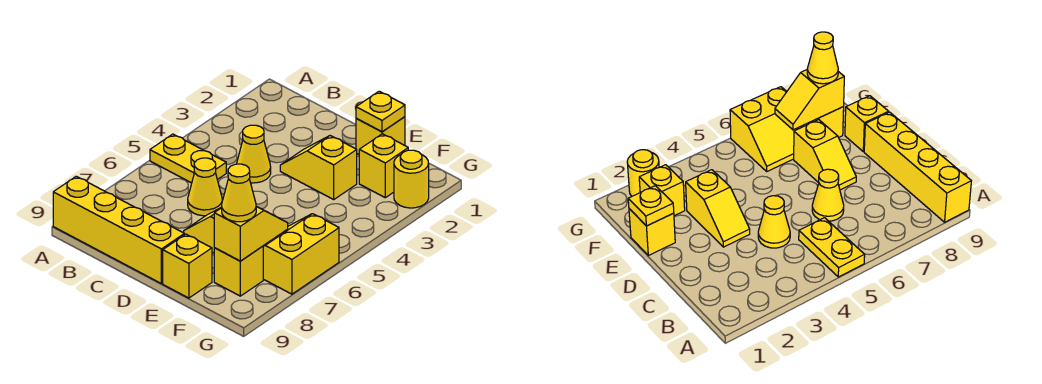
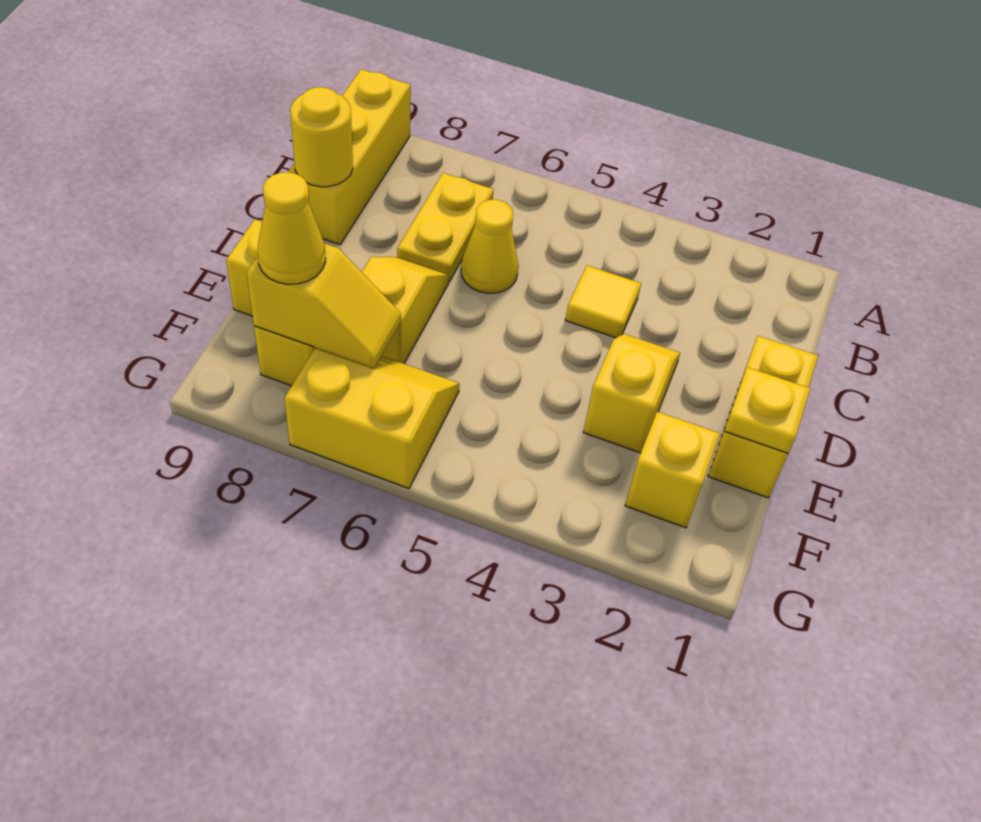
yellow 1x2 plate [150,134,226,183] -> yellow 1x2 plate moved to [397,173,494,282]
yellow 1x4 brick [53,176,184,284] -> yellow 1x3 brick [289,69,411,244]
yellow 1x1 cone [237,125,271,183] -> yellow 1x1 tile [565,265,641,338]
yellow 1x1 brick [356,117,405,154] -> yellow 1x2 brick [708,336,818,498]
yellow 1x1 round brick [394,150,429,208] -> yellow 1x1 round brick moved to [290,87,353,187]

